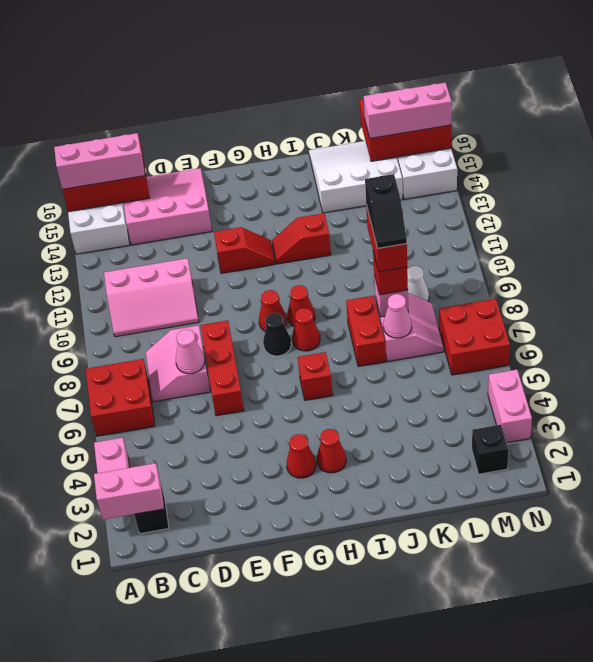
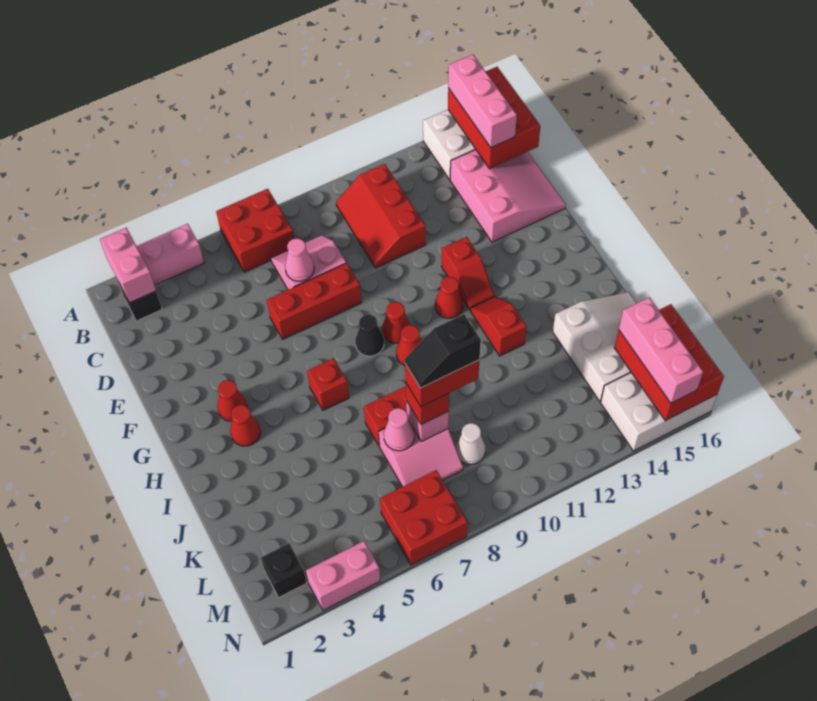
pink 2x3 slope [104,258,199,337] -> red 2x3 slope [336,164,426,268]
red 1x1 cone [292,308,320,351] -> red 1x1 cone moved to [435,277,463,318]

